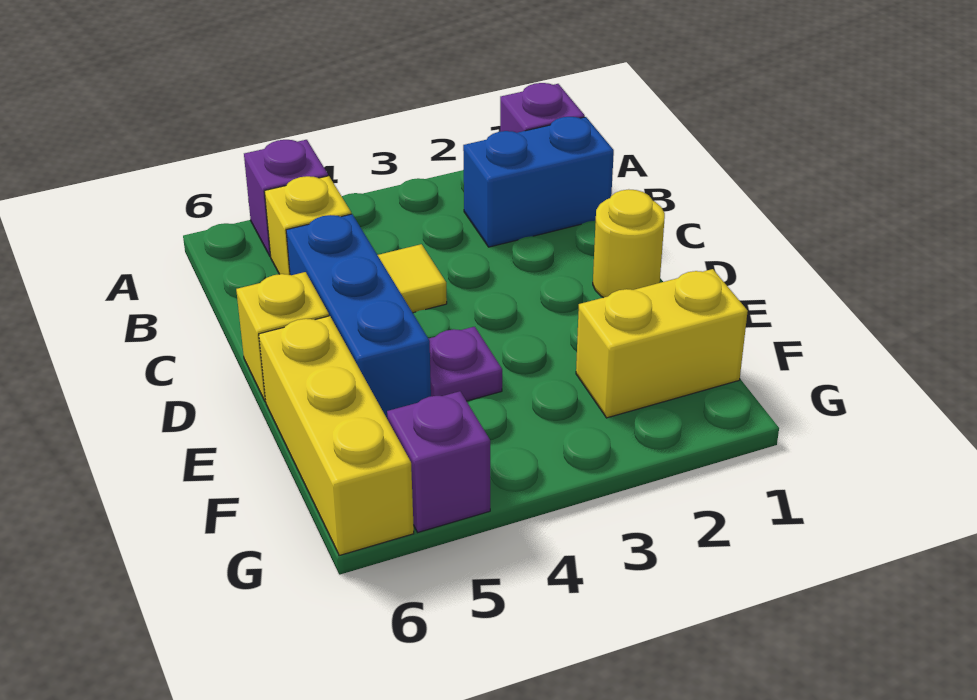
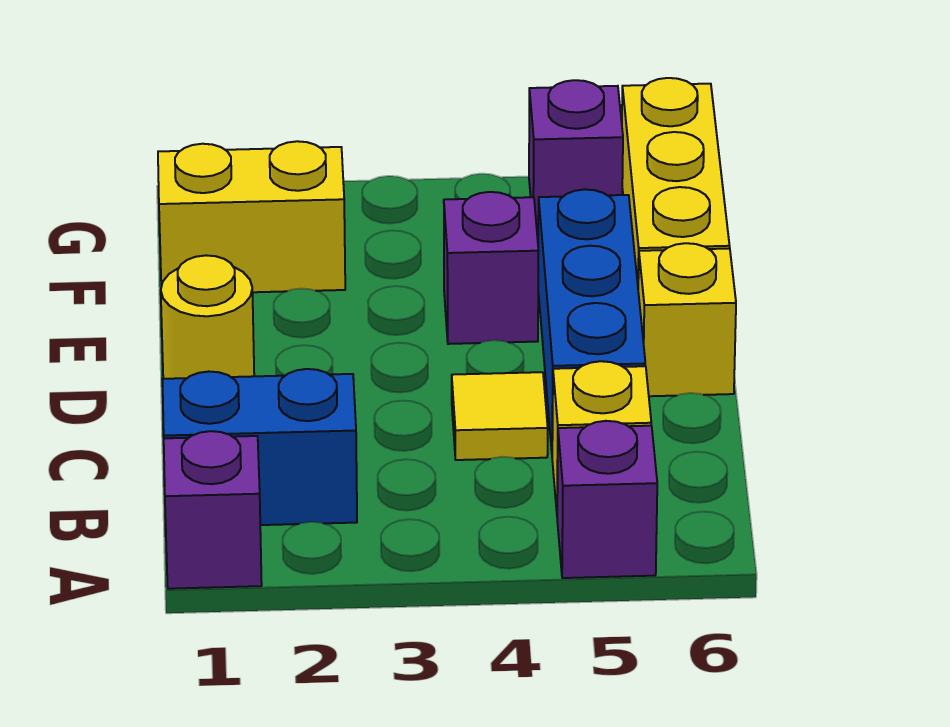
purple 1x1 plate [429,327,502,401] -> purple 1x1 brick [444,192,539,344]

